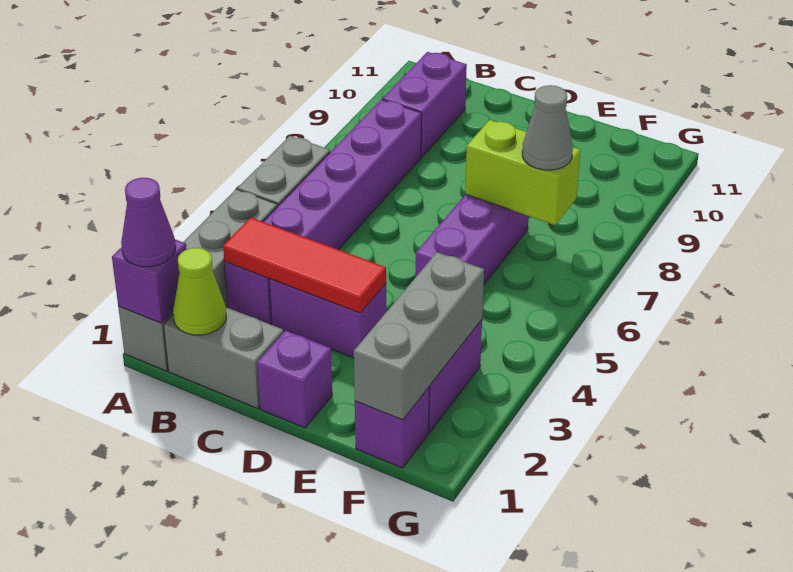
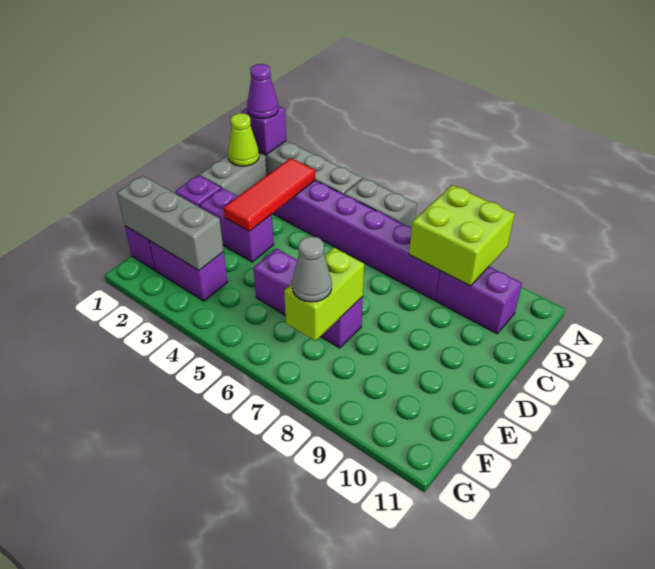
none -> lime 2x2 brick [409,185,515,286]
purple 1x2 brick [269,279,386,358] -> purple 1x2 brick turned to [200,188,274,262]

